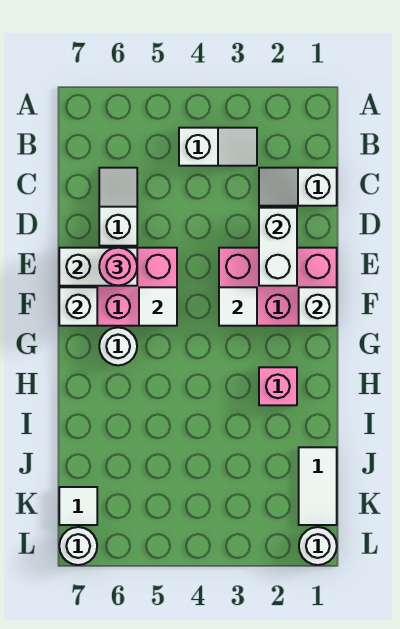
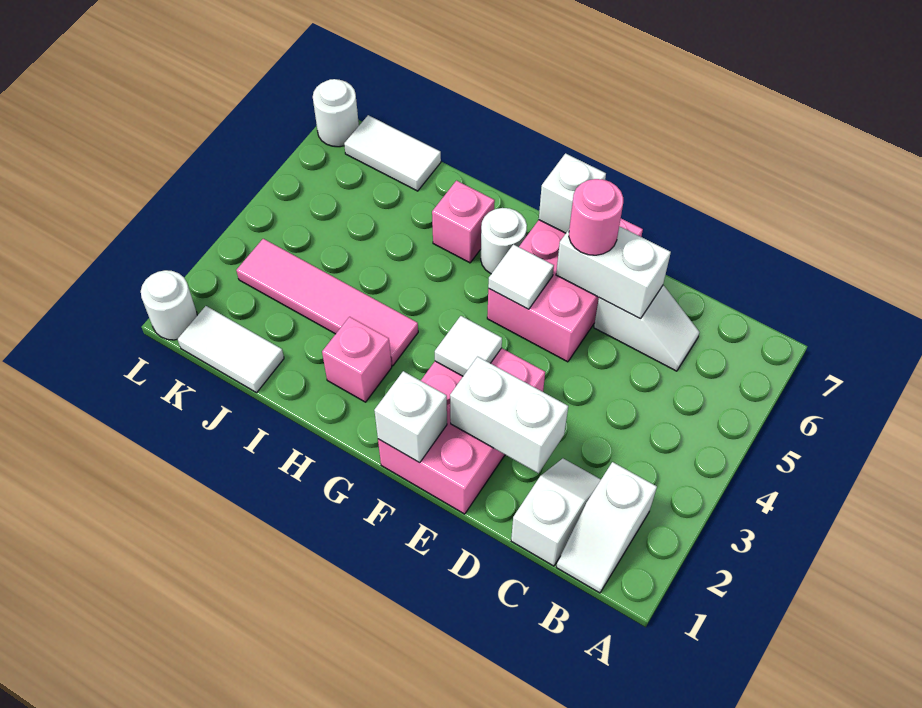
white 1x2 slope [179,128,257,166] -> white 1x2 slope moved to [556,462,657,593]
white 1x2 brick [59,248,137,286] -> white 1x2 brick turned to [556,226,671,319]
none -> pink 1x4 tile [236,239,418,366]
none -> pink 1x1 brick [432,181,495,263]
white 1x1 tile [59,487,97,525] -> white 1x2 tile [344,115,441,191]

